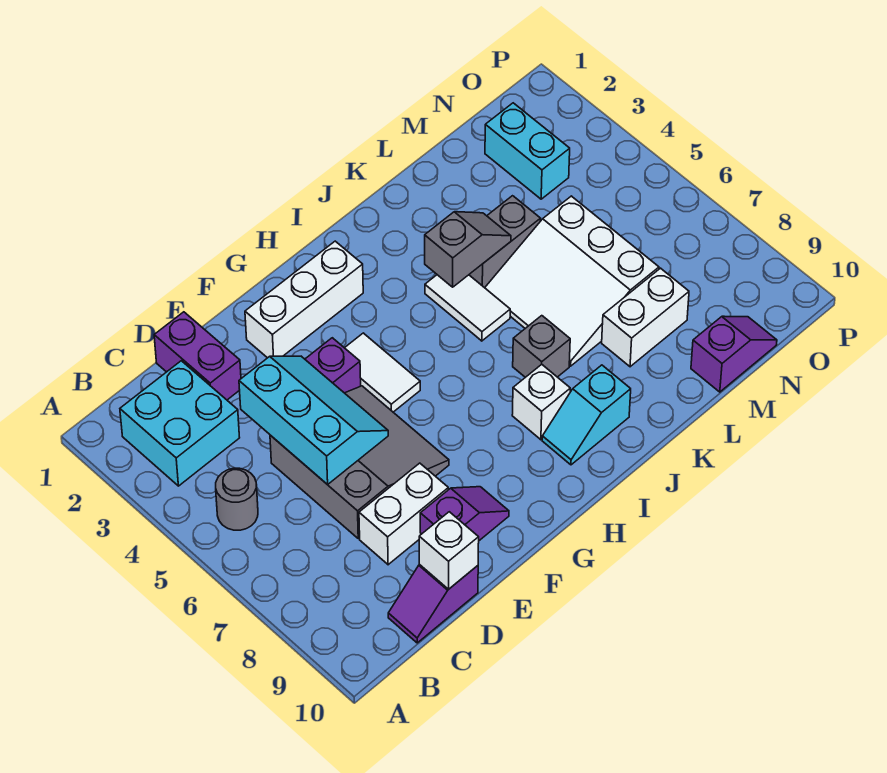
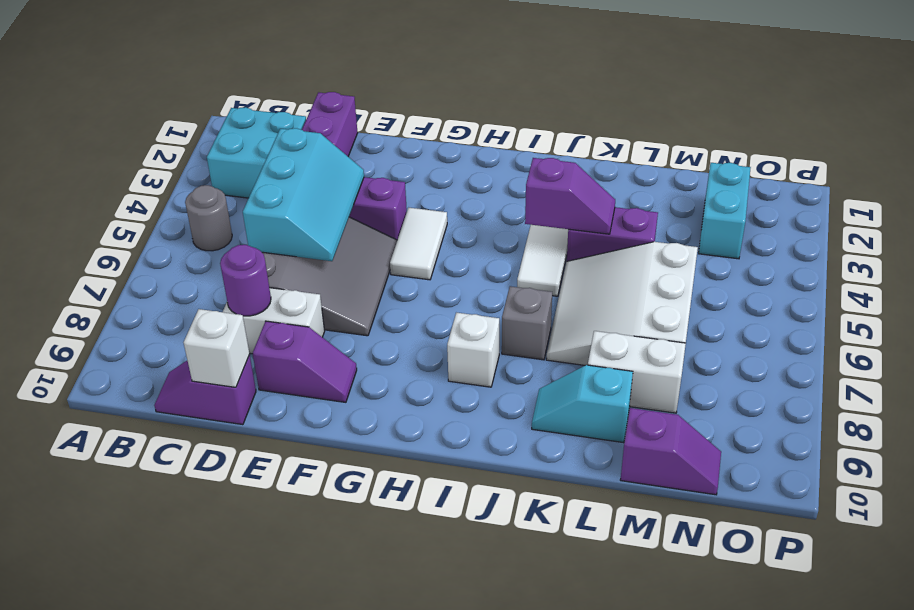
none -> purple 1x1 round brick [220,245,271,316]
white 1x3 brick [245,241,363,358] -> none
cyan 1x2 slope [542,365,631,465] -> cyan 1x2 slope moved to [532,365,633,443]
grey 1x2 slope [425,212,511,287] -> purple 1x2 slope [525,158,615,234]
grey 1x2 brick [469,196,541,288] -> purple 1x2 brick [567,207,658,261]

